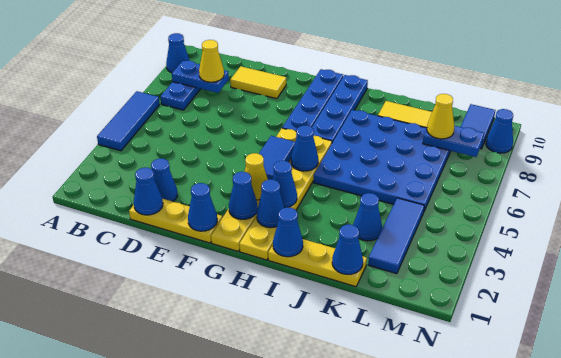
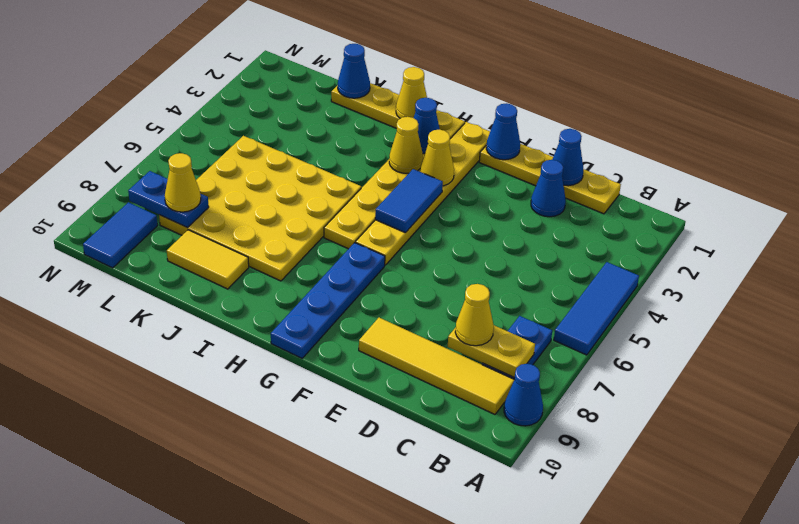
blue 1x2 plate [172,60,229,93] -> yellow 1x2 plate [448,325,535,378]
yellow 1x3 plate [129,199,222,243] -> yellow 1x4 plate [479,144,621,214]
yellow 1x2 tile [230,66,286,99] -> yellow 1x4 tile [359,318,514,414]
blue 1x1 cone [229,172,258,219] -> none
blue 1x1 cone [272,161,297,208] -> yellow 1x1 cone [389,117,423,173]
blue 1x1 cone [291,125,318,171] -> none
blue 1x4 plate [312,75,368,142] -> none
blue 1x1 cone [273,207,303,257] -> yellow 1x1 cone [396,67,427,119]
blue 4x4 plate [314,110,451,211] -> yellow 4x4 plate [159,136,361,281]
blue 1x1 cone [353,193,382,241] -> none
blue 1x3 tile [368,198,424,274] -> none
blue 1x1 cone [486,109,513,153] -> none

